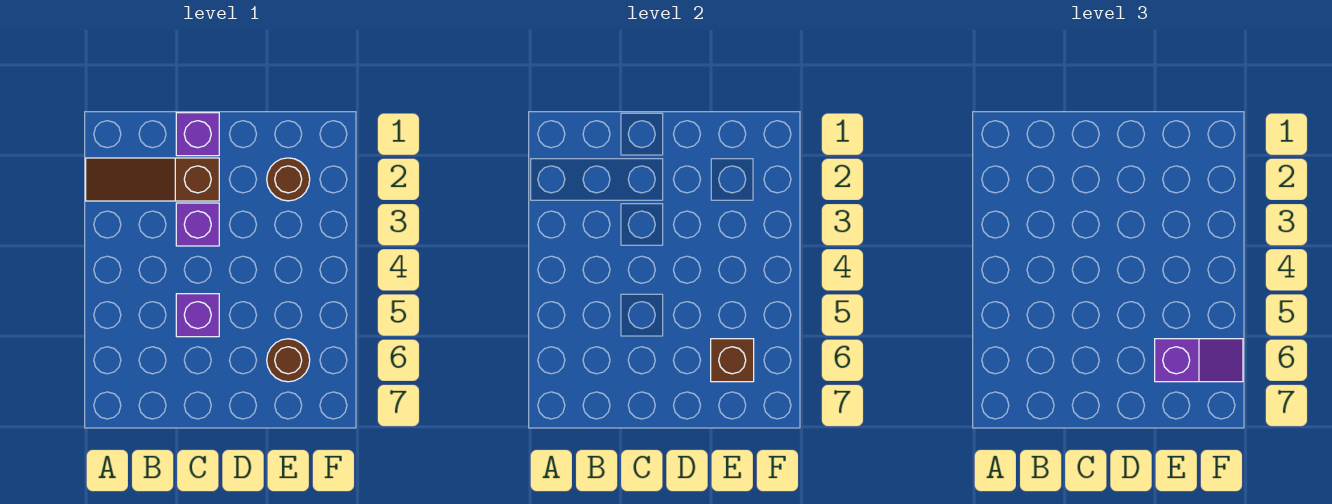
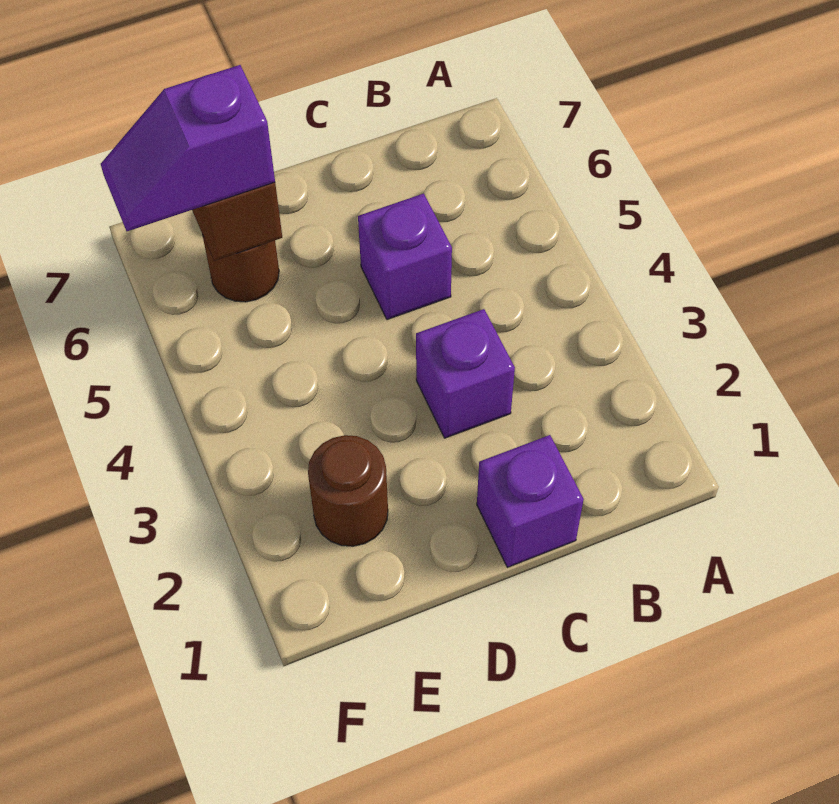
brown 1x3 slope [86,158,219,201] -> none

